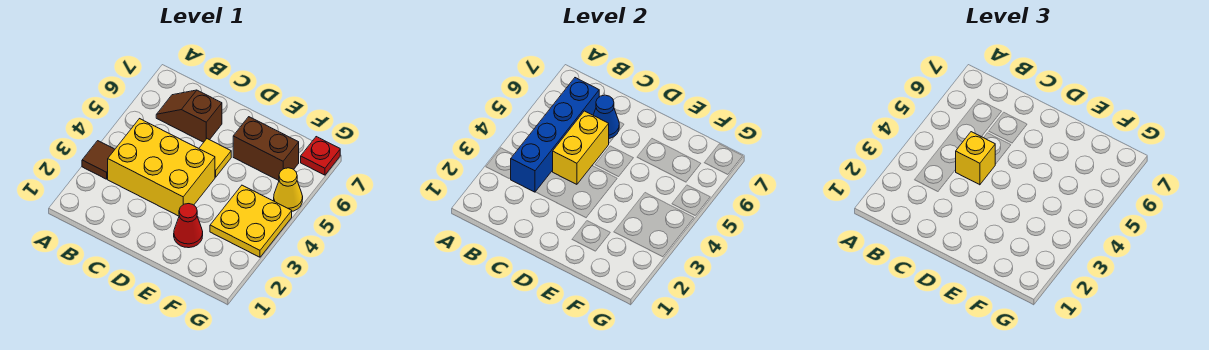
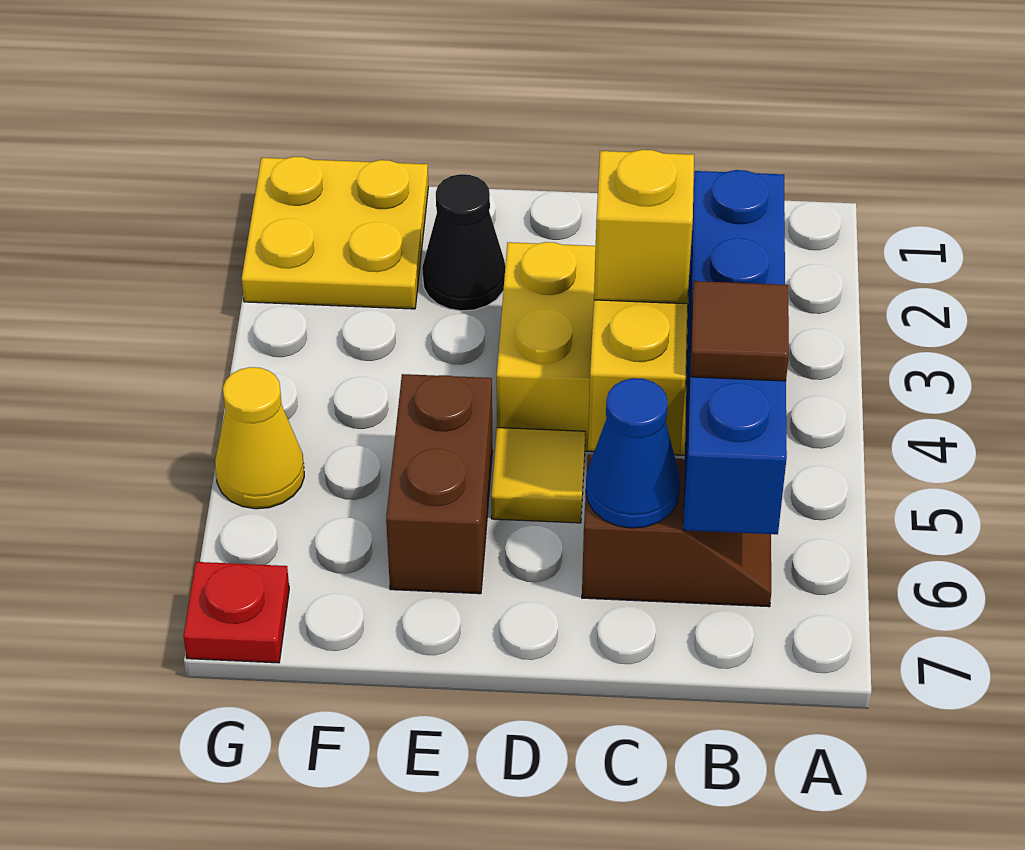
brown 1x1 tile [82,141,115,179] -> brown 1x1 tile moved to [690,281,789,381]
red 1x1 cone [174,204,203,248] -> black 1x1 cone [422,174,505,311]
brown 1x2 brick [233,117,299,181] -> brown 1x2 brick turned to [386,374,492,594]
yellow 2x2 plate [210,185,292,257] -> yellow 2x2 plate moved to [242,157,428,309]

